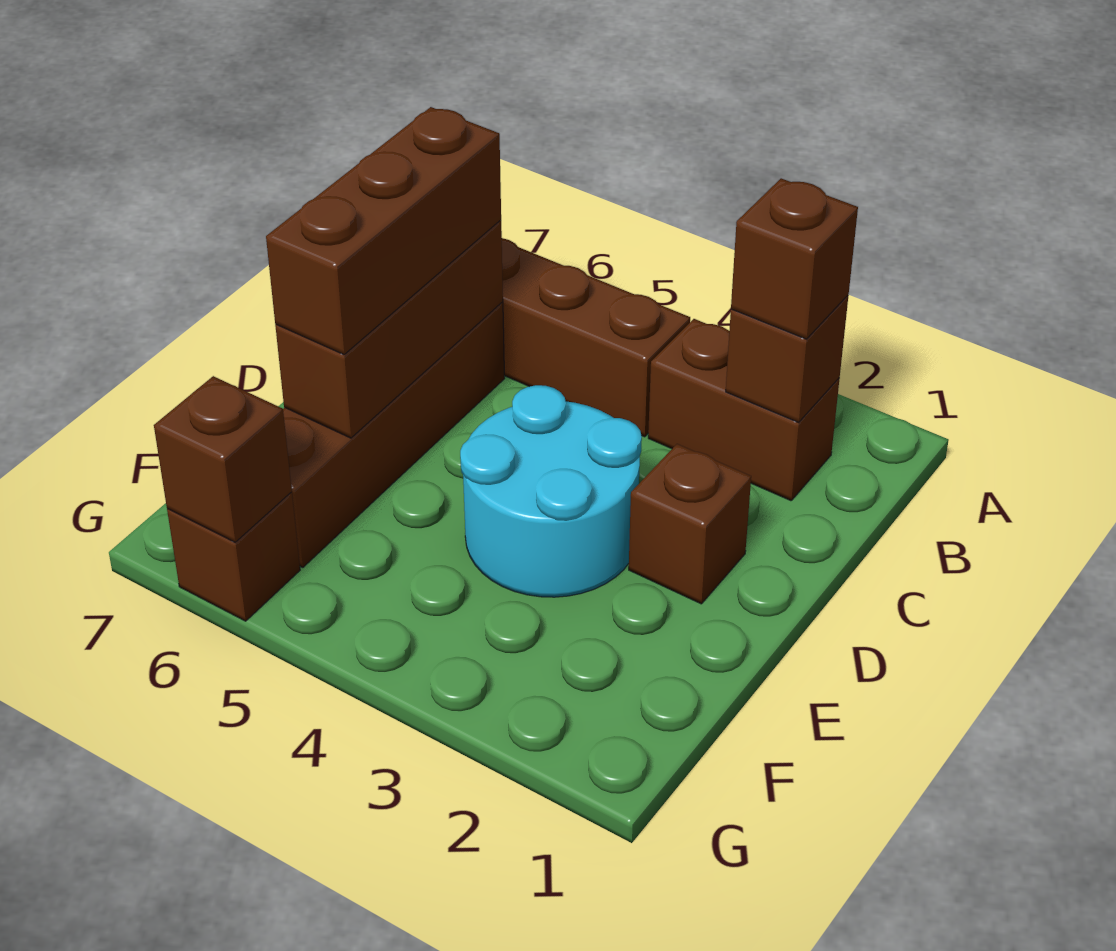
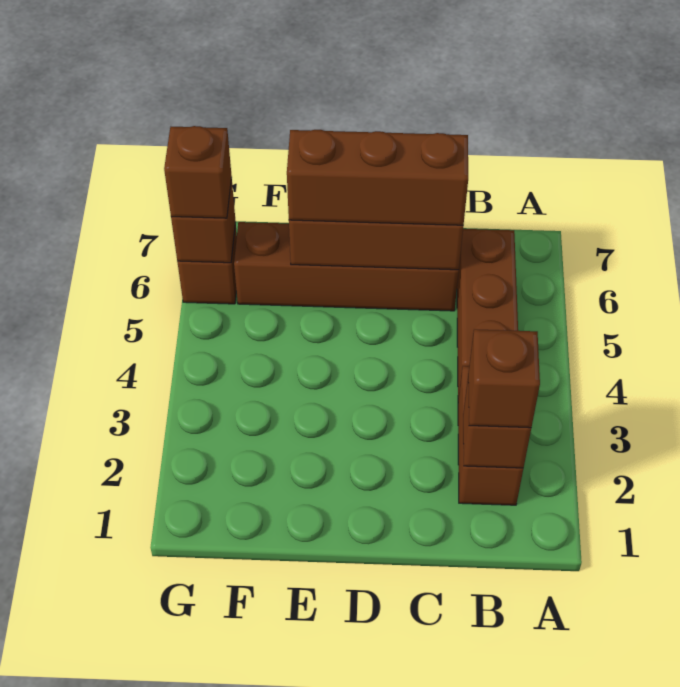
brown 1x1 brick [629,444,751,604] -> brown 1x1 brick moved to [164,126,232,218]
cyan 2x2 round brick [460,385,642,597] -> none

